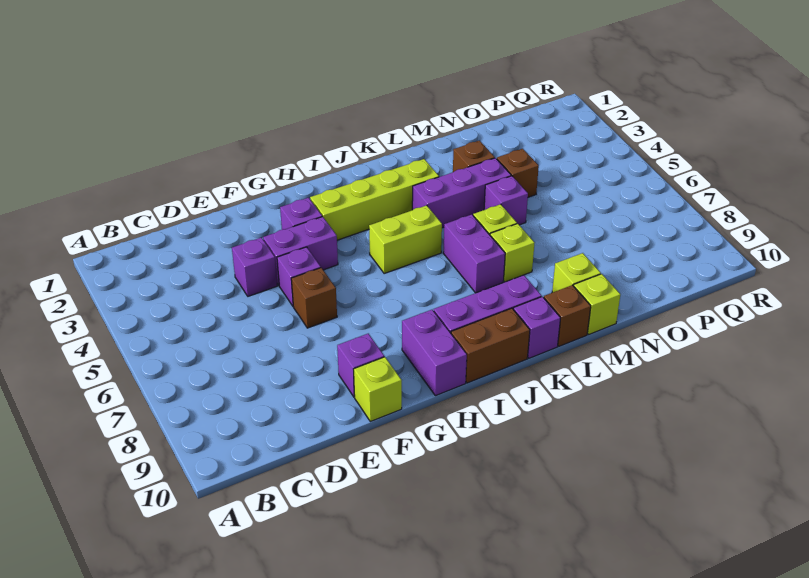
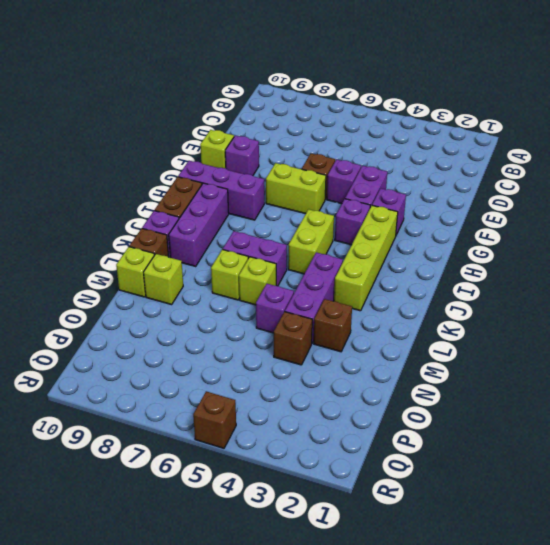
purple 1x1 brick [232,238,277,296] -> purple 1x1 brick moved to [335,199,370,245]
none -> lime 1x2 brick [266,163,326,214]
purple 1x2 brick [402,310,467,396] -> purple 1x3 brick [178,161,264,220]
none -> brown 1x1 brick [193,391,236,448]

